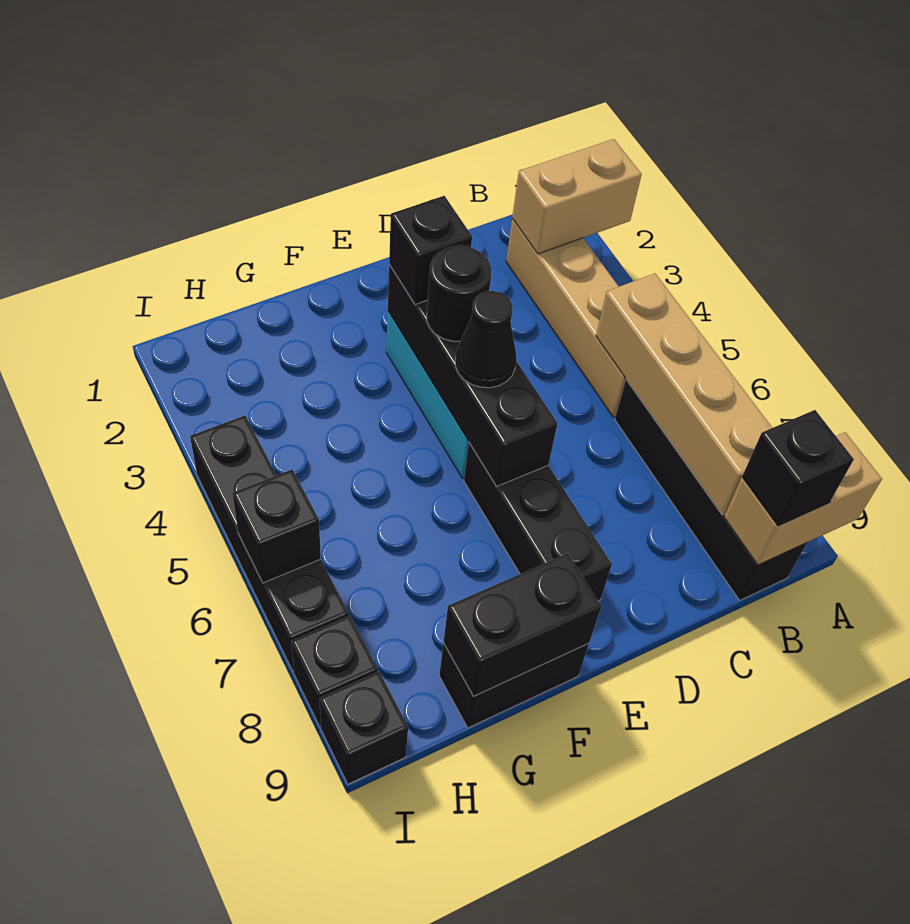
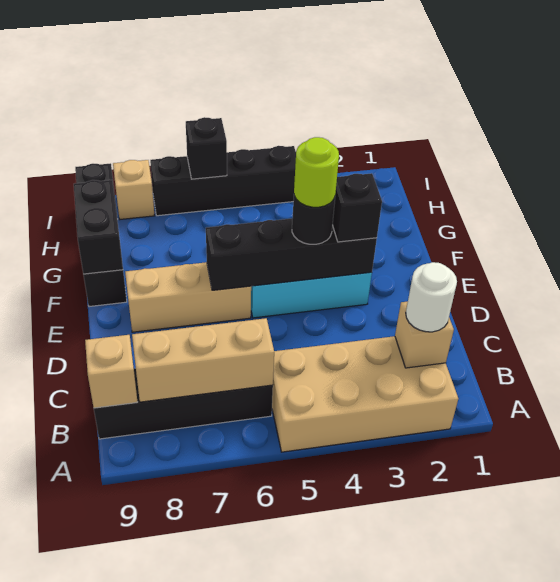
tan 1x2 brick [512,139,642,254] -> tan 1x1 brick [395,301,454,368]
tan 1x2 brick [724,432,882,565] -> tan 1x1 brick [85,335,137,408]
tan 1x4 brick [506,219,626,417] -> tan 2x4 brick [272,336,458,452]
none -> white 1x1 round brick [406,262,457,332]
tan 1x4 brick [596,273,772,515] -> tan 1x3 brick [132,318,274,402]
black 1x1 brick [742,410,854,526] -> none
none -> lime 1x1 round brick [294,137,339,207]
black 1x1 cone [455,291,516,388] -> none
black 1x3 brick [464,443,612,601] -> tan 1x3 brick [125,262,251,332]
black 1x1 brick [291,616,378,726] -> tan 1x1 brick [113,160,155,219]

